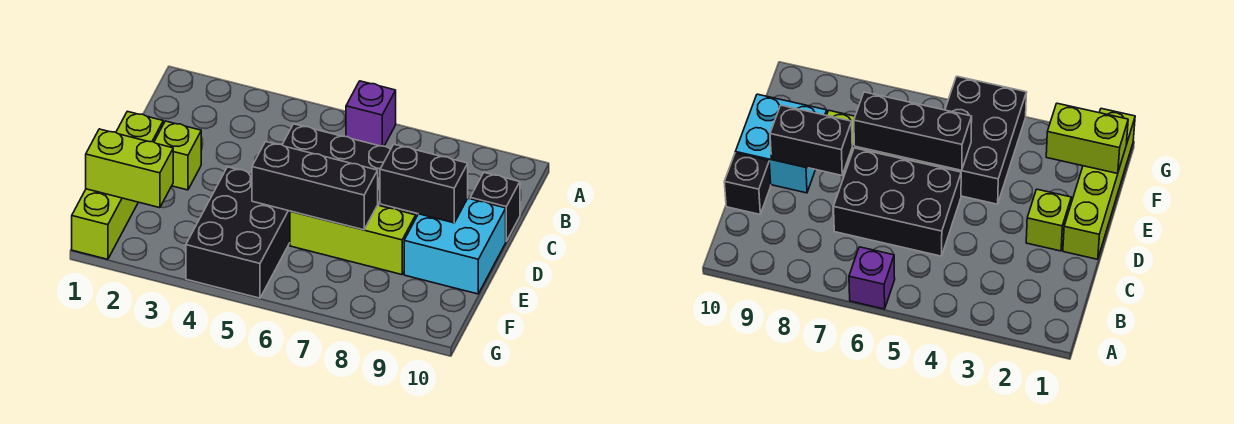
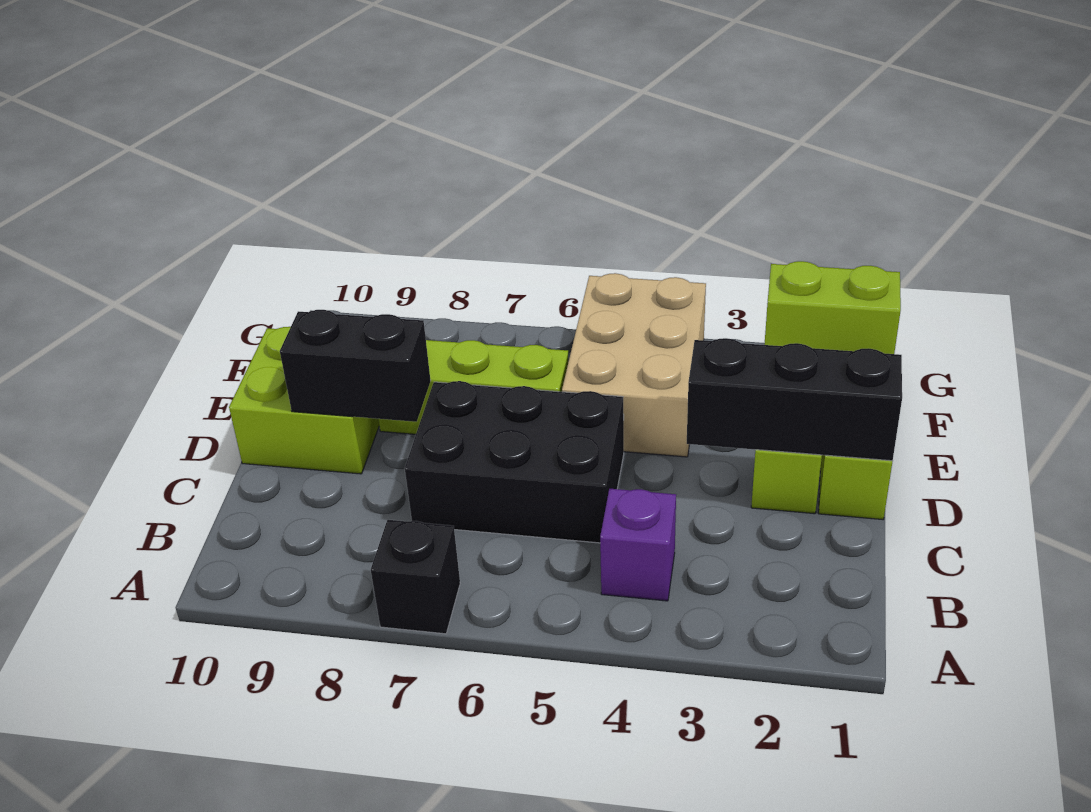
purple 1x1 brick [346,81,396,146] -> purple 1x1 brick moved to [600,489,676,601]
black 1x1 brick [470,173,520,241] -> black 1x1 brick moved to [371,520,460,634]
cyan 2x2 brick [404,198,506,294] -> lime 2x2 brick [229,327,379,474]
black 2x3 brick [186,167,290,298] -> tan 2x3 brick [562,273,706,457]
black 1x3 brick [252,142,378,230] -> black 1x3 brick moved to [687,338,902,461]

